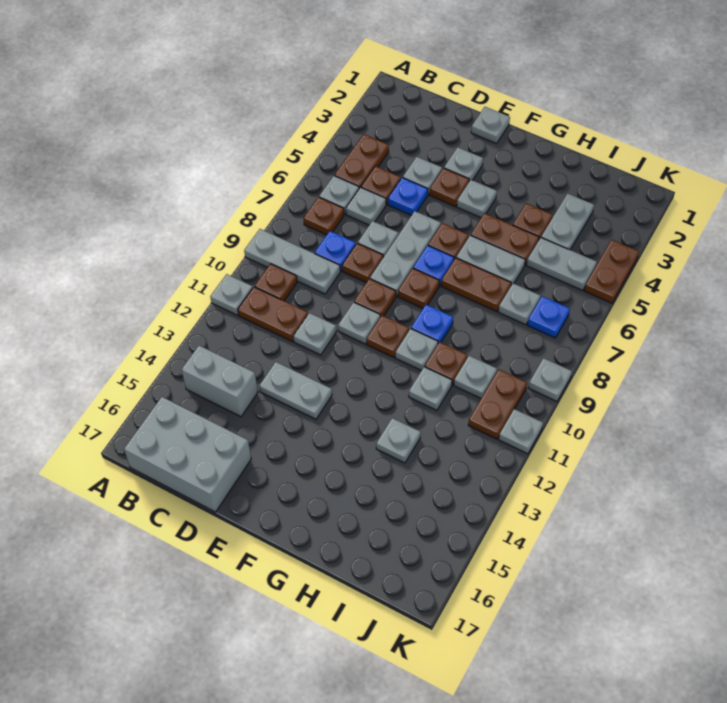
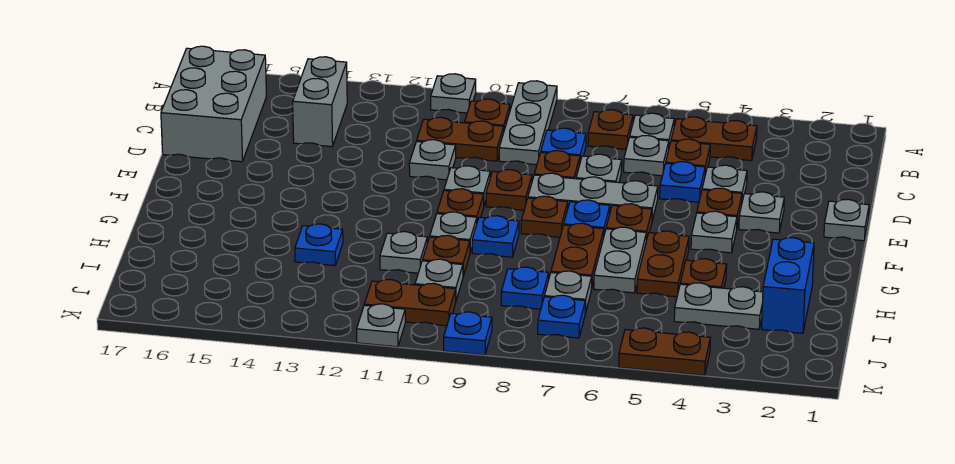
brown 1x2 plate [238,287,308,342] -> brown 1x2 plate turned to [417,117,504,161]
grey 1x2 plate [259,362,332,419] -> none
none -> blue 1x2 brick [762,238,814,333]
grey 1x1 plate [376,418,421,463] -> blue 1x1 plate [295,224,343,266]
grey 1x2 plate [527,238,597,290] -> none
none -> blue 1x1 plate [501,267,549,309]
grey 1x1 plate [528,358,572,401] -> blue 1x1 plate [444,312,492,355]

